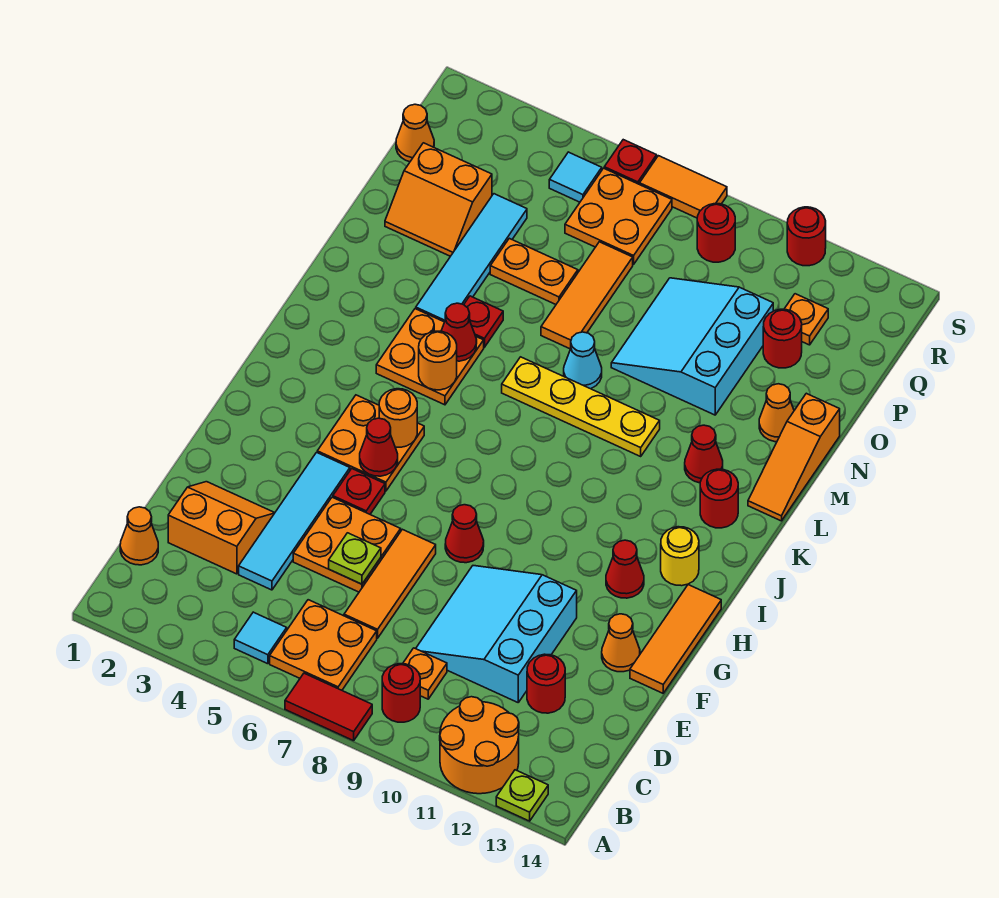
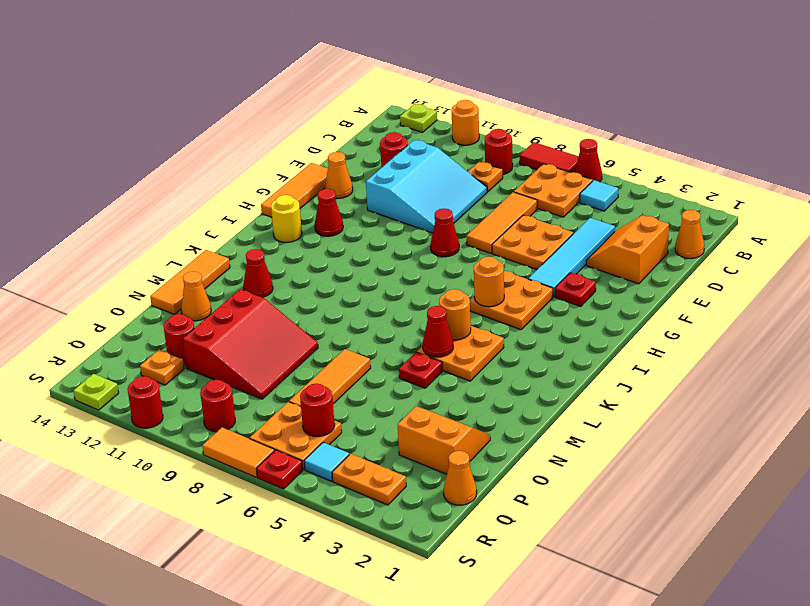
orange 2x2 round brick [440,697,519,794] -> orange 1x1 round brick [452,100,479,145]
orange 2x2 slope [168,482,274,574] -> orange 2x2 slope turned to [586,215,669,284]
lime 1x1 plate [329,533,381,584] -> lime 1x1 plate moved to [74,374,119,410]
red 1x1 plate [333,469,385,514] -> red 1x1 plate moved to [555,273,596,306]
red 1x1 cone [360,418,398,476] -> red 1x1 cone moved to [575,139,602,182]
red 1x1 round brick [700,469,738,528] -> red 1x1 round brick moved to [300,383,335,437]
yellow 1x4 plate [502,357,660,456] -> none
orange 1x3 slope [748,393,840,521] -> orange 1x3 tile [150,250,230,314]
cyan 1x4 tile [416,194,527,322] -> none
cyan 1x1 cone [564,332,602,389] -> none
cyan 3x3 slope [611,278,773,415] -> red 3x3 slope [183,289,318,399]
orange 1x2 plate [490,238,578,304] -> orange 1x2 plate moved to [332,454,406,505]

